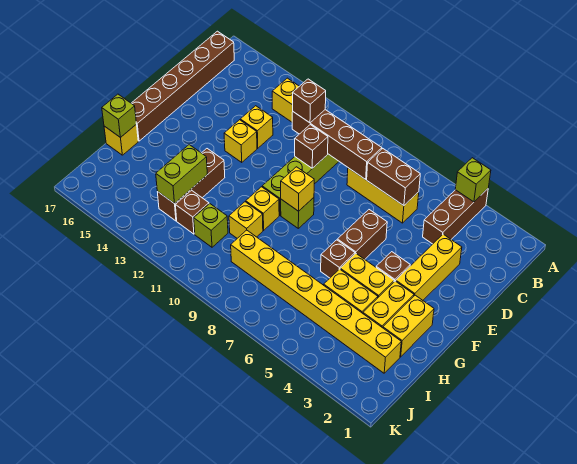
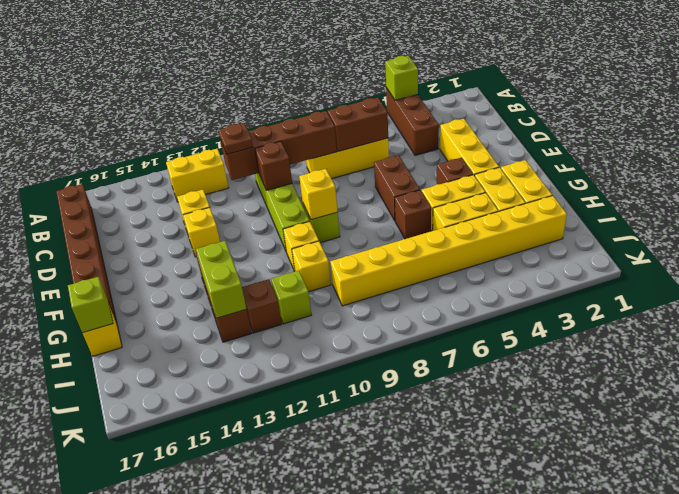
brown 1x1 brick [293,79,326,123] -> brown 1x1 plate [219,123,253,154]

